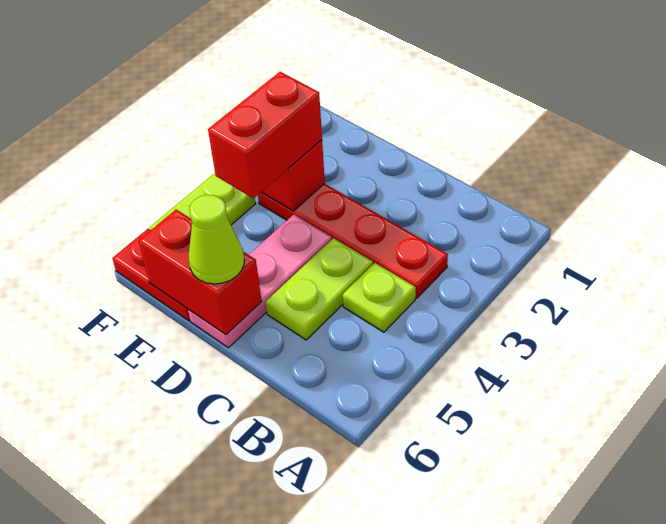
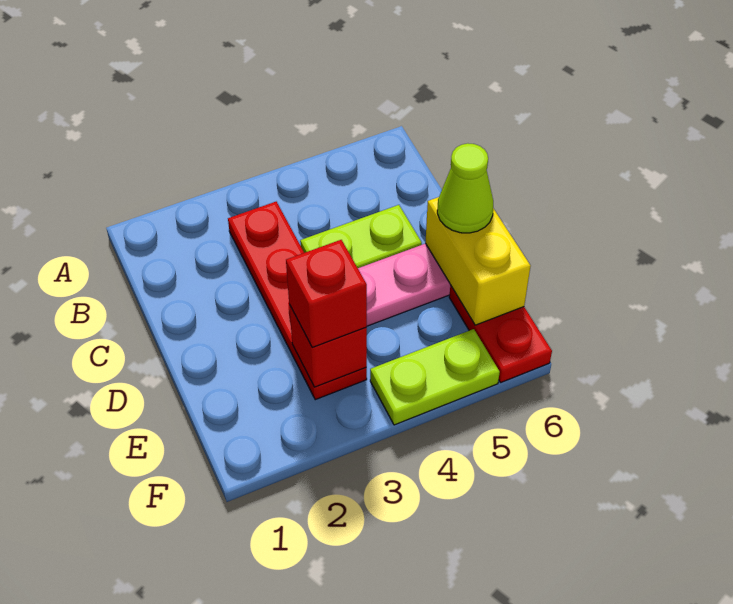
lime 1x1 plate [343,263,416,332] -> none
red 1x2 brick [139,210,262,335] -> yellow 1x2 brick [425,197,530,325]
red 1x2 brick [208,72,322,198] -> red 1x1 brick [286,240,367,348]

